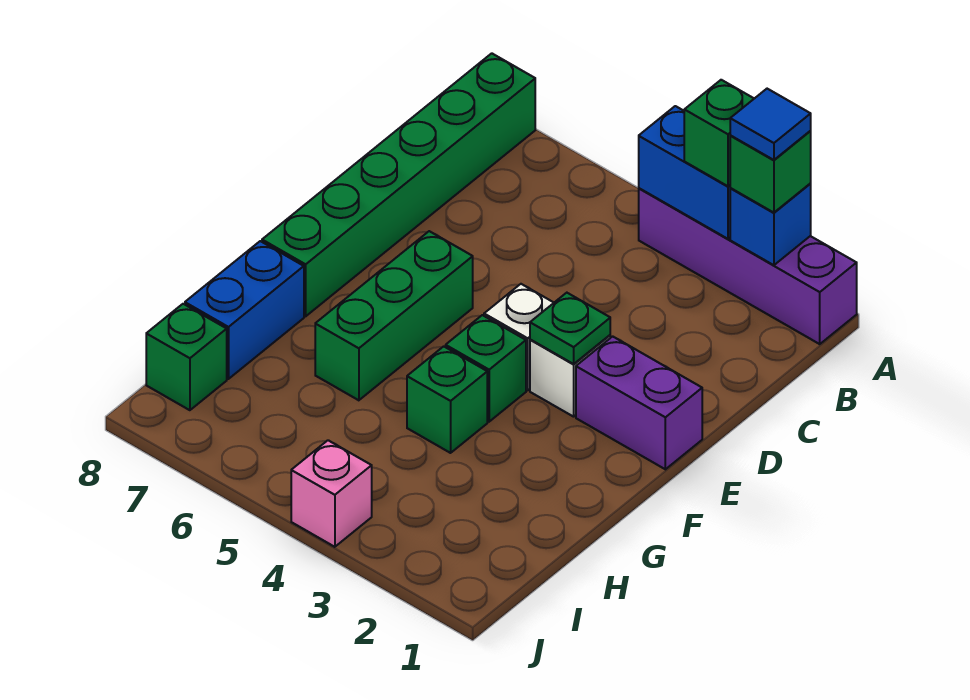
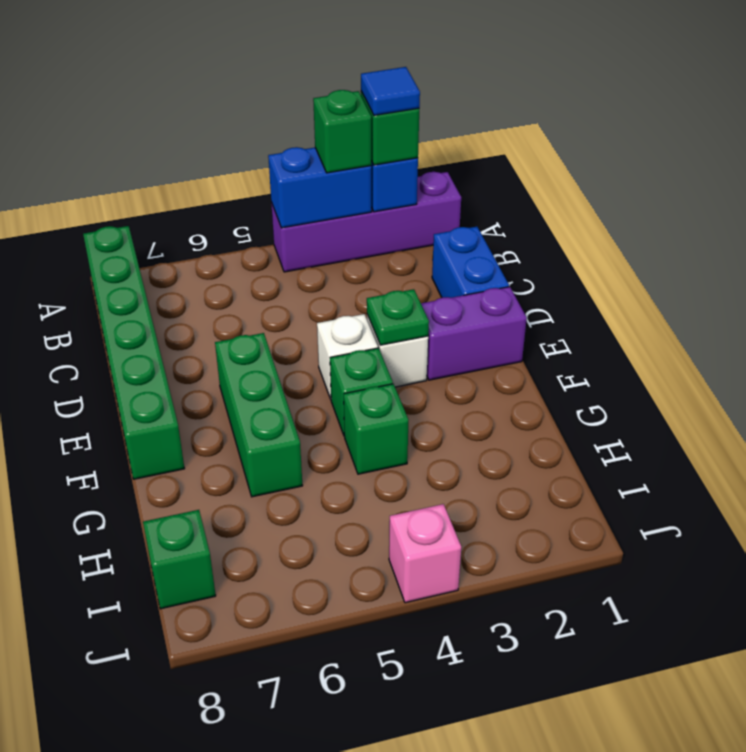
blue 1x2 brick [185,241,304,379] -> blue 1x2 brick moved to [432,227,509,298]

